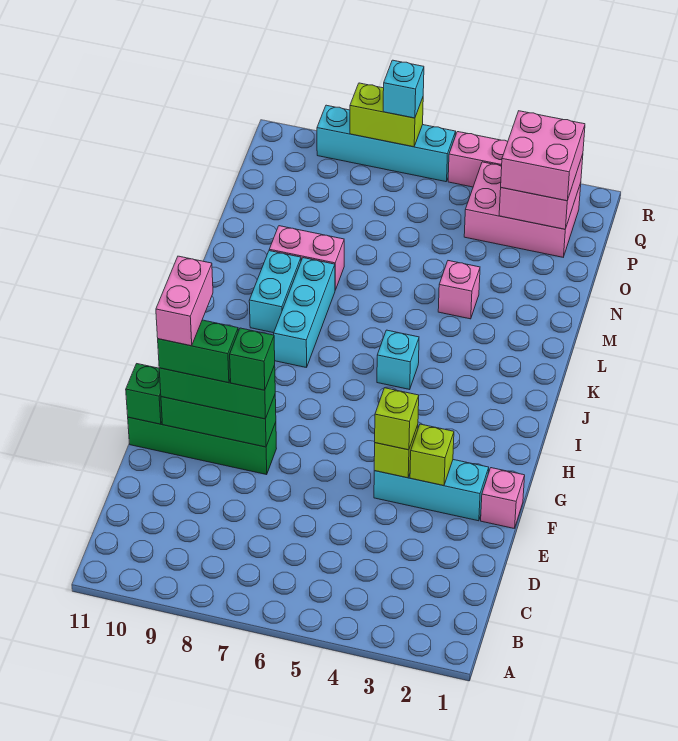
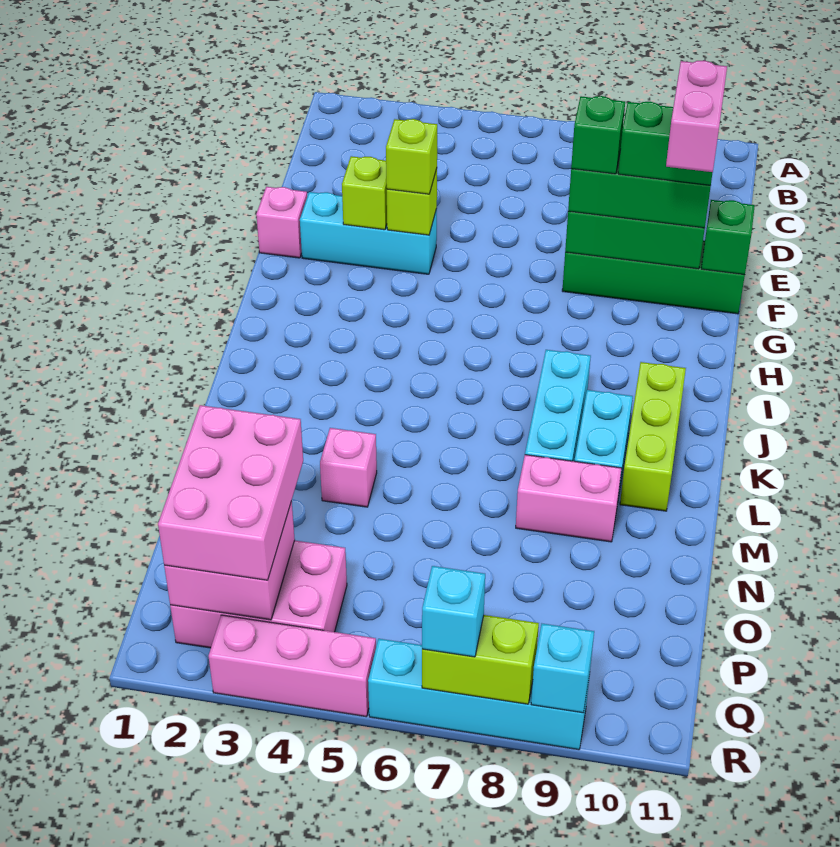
cyan 1x1 brick [377,330,419,389] -> cyan 1x1 brick moved to [531,624,594,713]
none -> lime 1x3 brick [620,362,686,511]
pink 2x2 brick [501,111,585,201] -> pink 2x3 brick [158,405,303,580]

